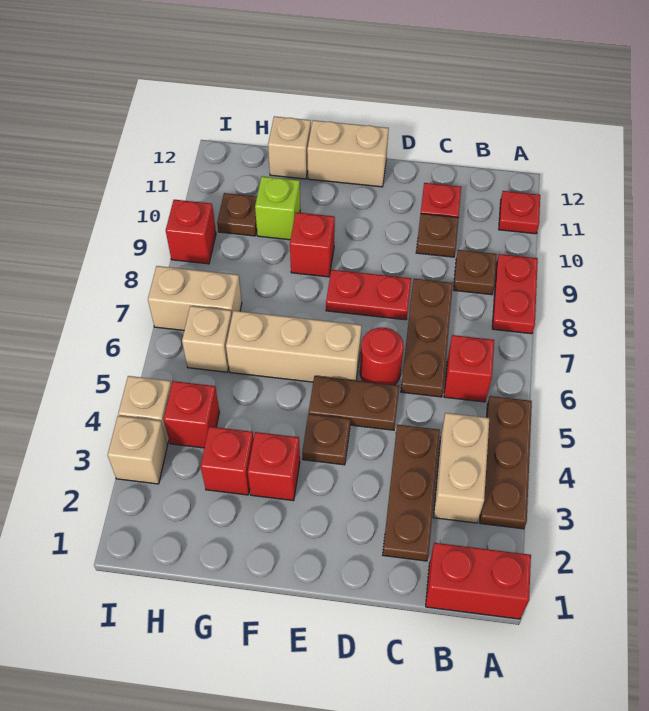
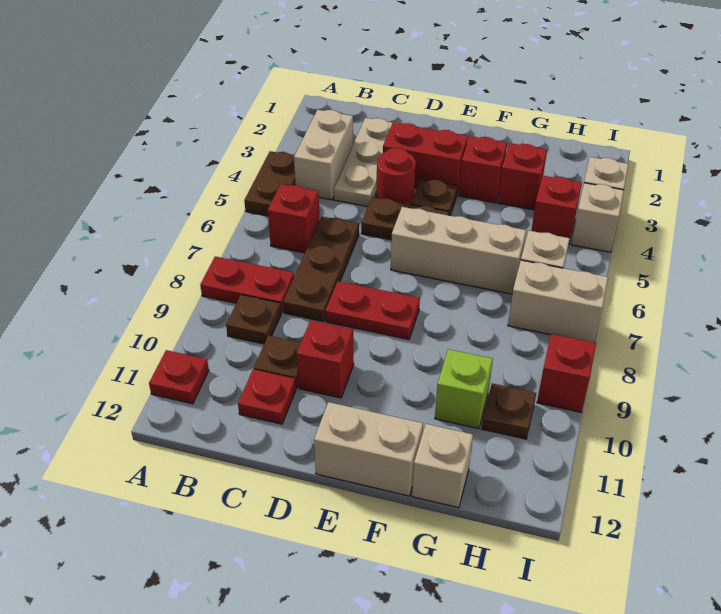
red 1x2 brick [426,543,531,619] -> red 1x2 brick moved to [383,123,468,194]
brown 1x3 plate [480,396,532,529] -> brown 1x2 plate [244,151,296,216]
red 1x2 plate [492,254,538,334] -> red 1x2 plate turned to [200,256,294,313]
brown 1x3 plate [383,425,440,561] -> tan 1x3 plate [334,118,392,207]
red 1x1 round brick [360,328,404,385] -> red 1x1 round brick moved to [376,148,416,204]
red 1x1 brick [290,212,335,277] -> red 1x1 brick moved to [297,320,354,398]

